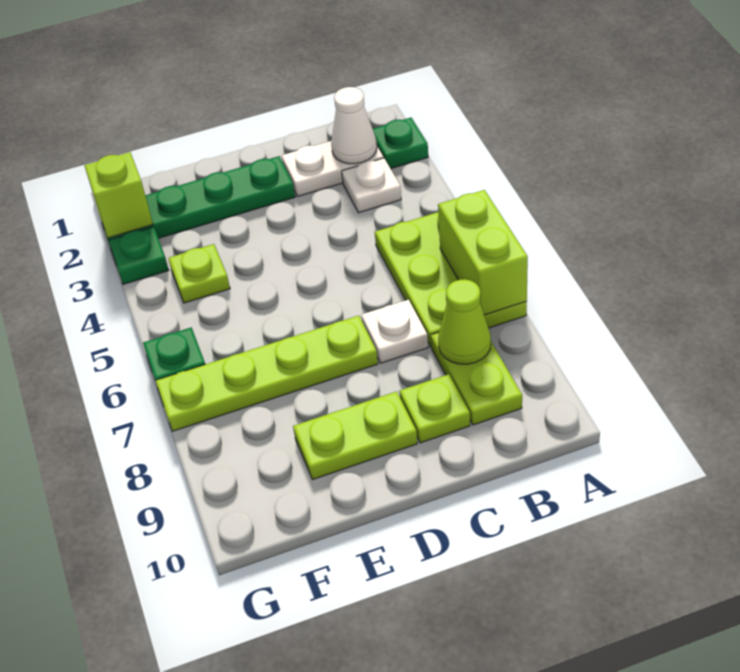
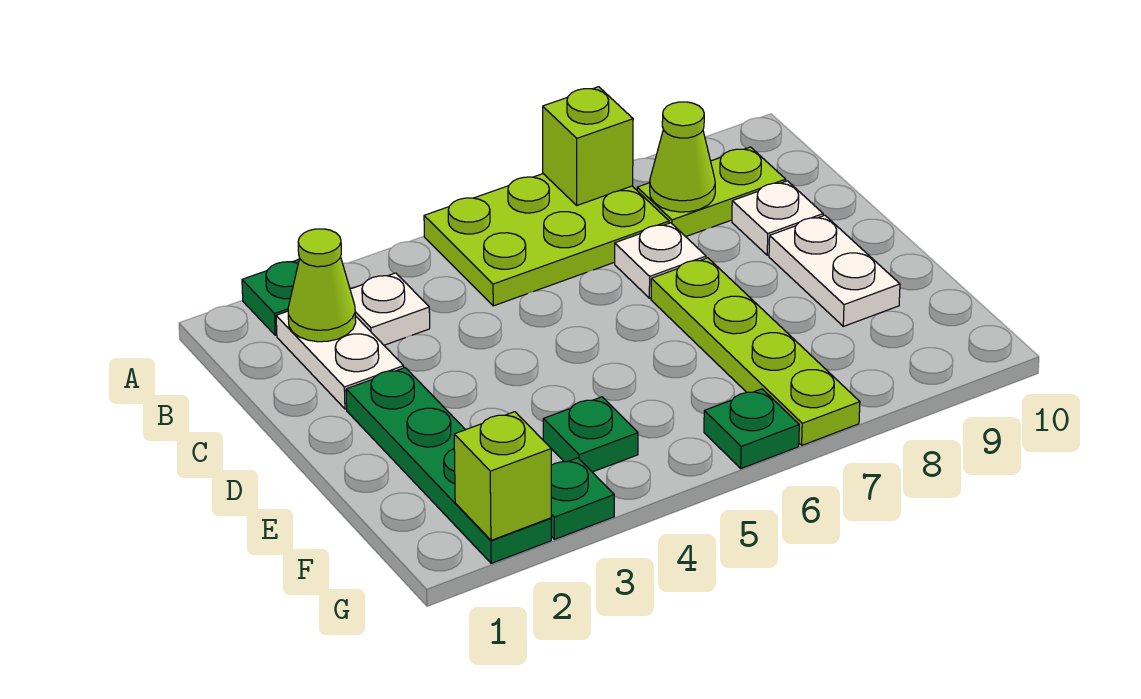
lime 1x2 brick [438,190,528,315] -> lime 1x1 brick [543,87,633,205]
white 1x1 cone [331,87,377,164] -> lime 1x1 cone [288,229,356,342]
lime 1x1 plate [399,374,470,443] -> white 1x1 plate [732,181,823,255]
lime 1x2 plate [293,391,417,480] -> white 1x2 plate [769,215,900,326]
lime 1x1 plate [168,244,230,303] -> green 1x1 plate [543,397,638,472]

